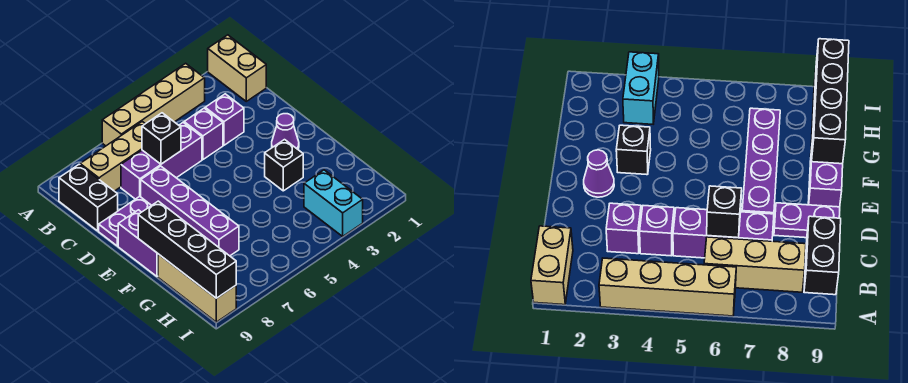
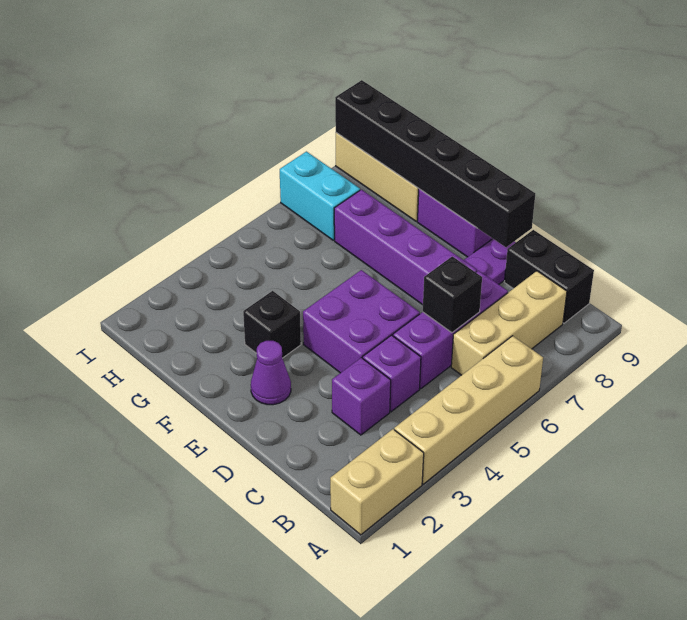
tan 1x2 brick [208,35,266,101] -> tan 1x2 brick turned to [330,429,424,535]
none -> purple 2x2 brick [303,270,420,373]
black 1x4 brick [138,201,236,298] -> black 1x6 brick [335,80,535,247]
cyan 1x2 brick [304,170,363,236] -> cyan 1x2 brick moved to [280,152,360,240]

